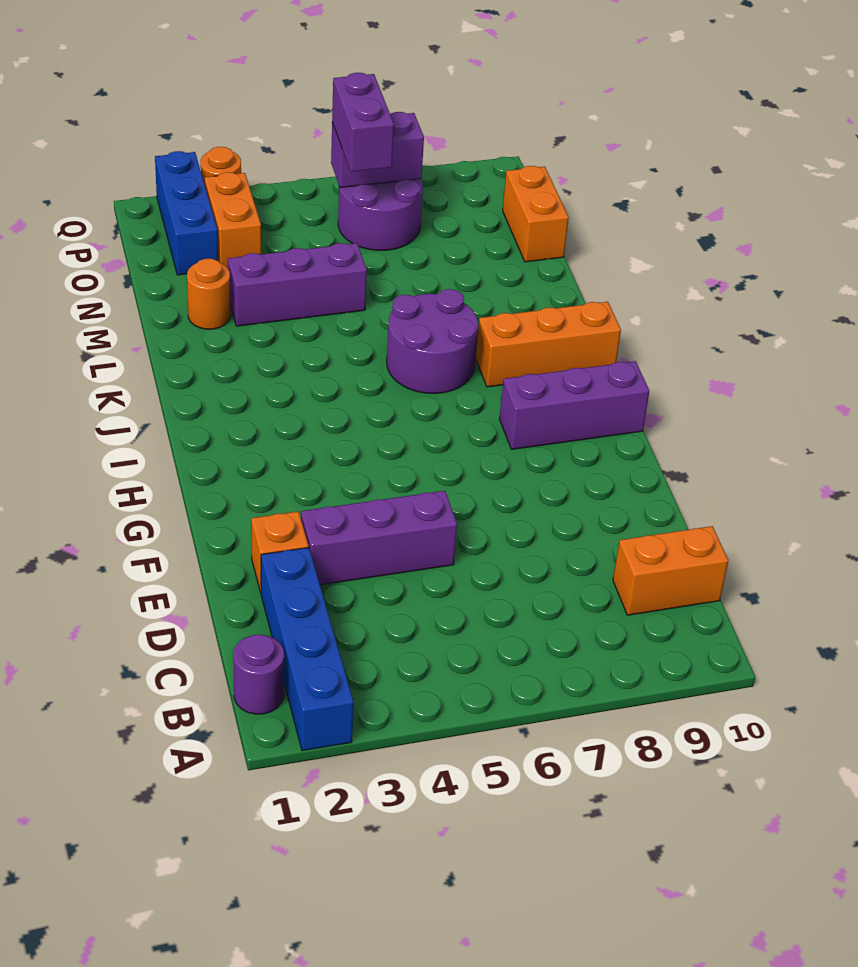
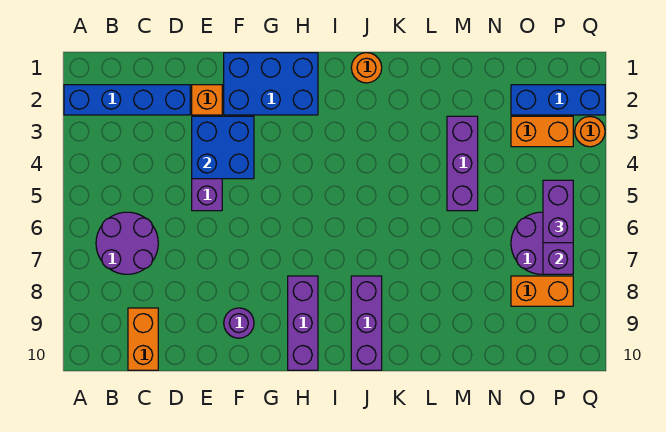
purple 1x1 round brick [233,635,284,714] -> purple 1x1 round brick moved to [224,308,254,338]
none -> blue 2x2 brick [192,116,254,179]
none -> blue 2x3 brick [224,53,318,115]
purple 2x2 round brick [387,289,478,394] -> purple 2x2 round brick moved to [96,212,158,274]
orange 1x3 brick [476,302,621,387] -> purple 1x3 brick [351,276,382,370]
orange 1x1 round brick [187,259,231,329] -> orange 1x1 round brick moved to [351,53,382,83]
orange 1x2 brick [503,166,569,262] -> orange 1x2 brick moved to [511,276,573,306]
purple 1x2 brick [332,73,394,172] -> purple 1x2 brick turned to [543,180,573,243]

